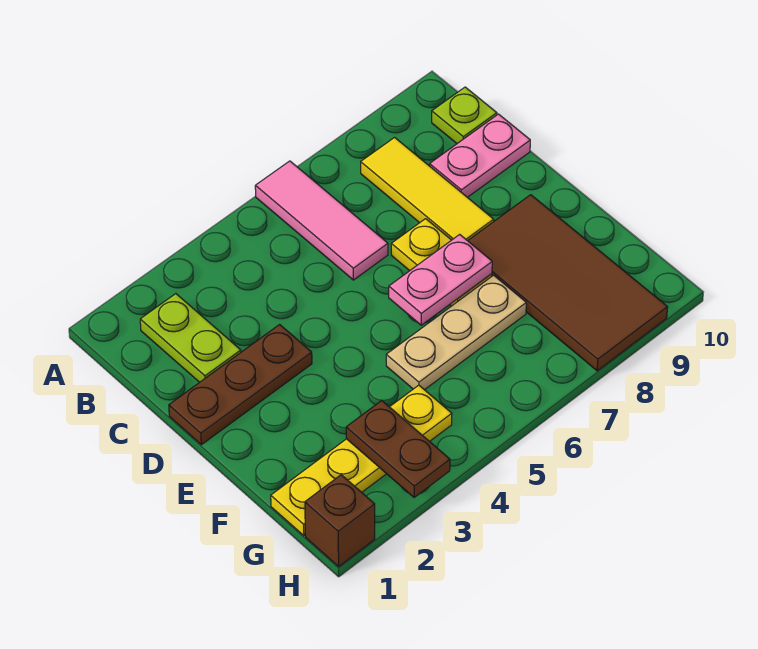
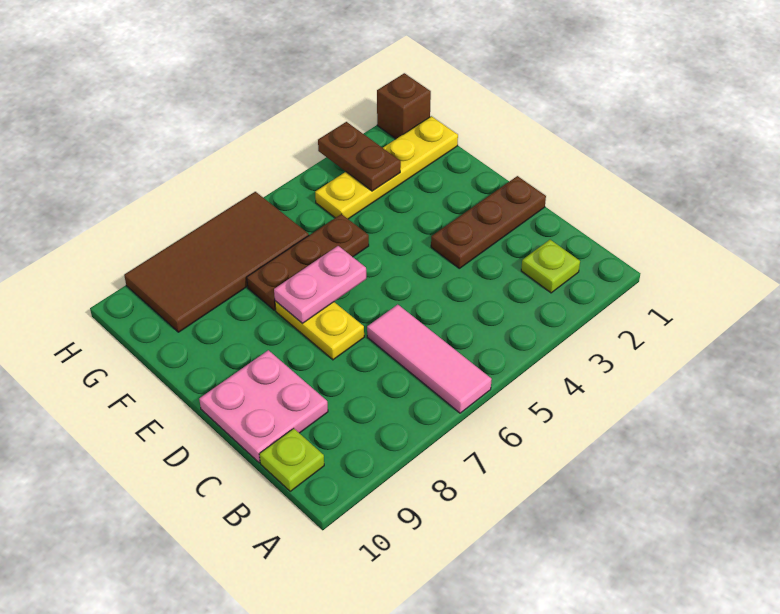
lime 1x2 plate [140,294,241,382] -> lime 1x1 plate [521,240,580,293]
yellow 1x3 tile [361,138,494,241] -> none
pink 1x2 plate [430,114,530,197] -> pink 2x2 plate [199,350,328,463]
brown 2x4 tile [468,195,668,371] -> brown 2x4 tile turned to [124,192,309,332]
tan 1x3 plate [386,275,526,390] -> brown 1x3 plate [247,214,369,310]

